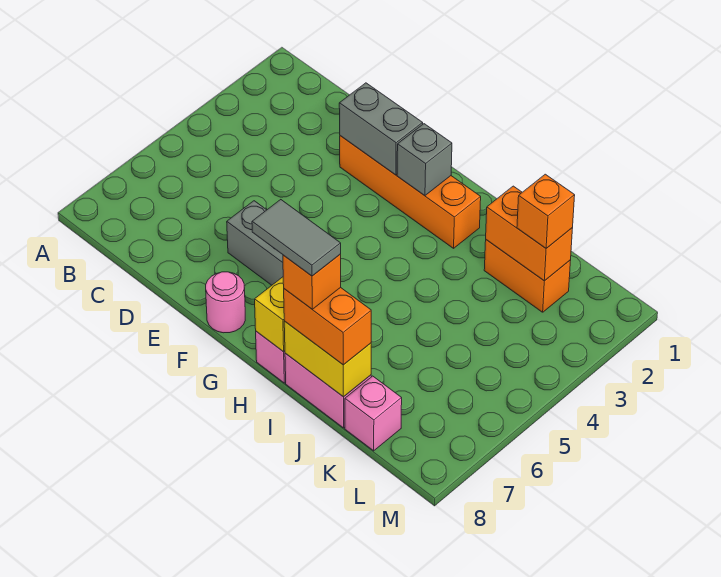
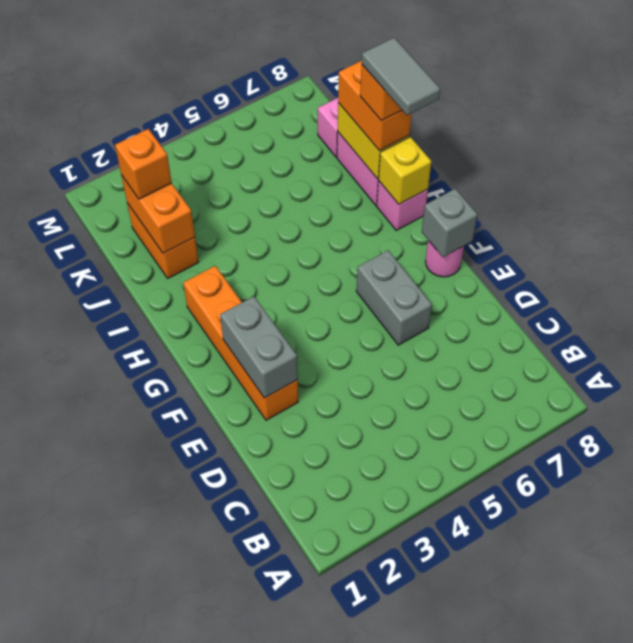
grey 1x1 brick [397,124,452,196] -> grey 1x1 brick moved to [422,189,478,257]

